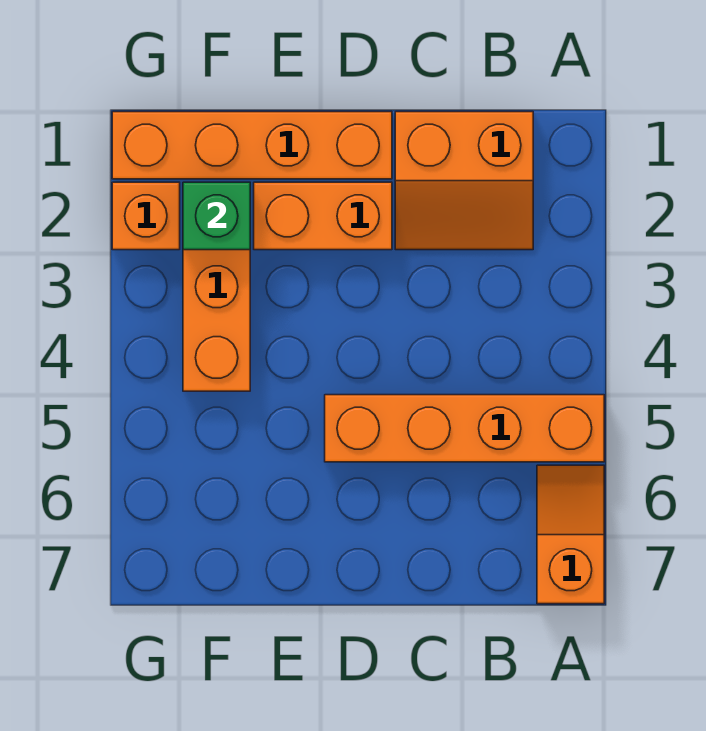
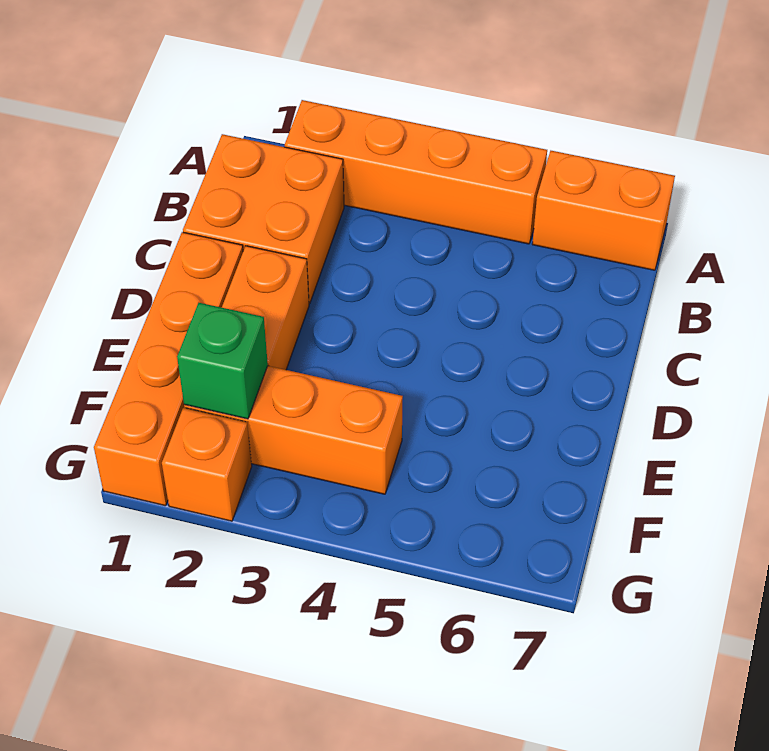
orange 1x4 brick [325,395,604,462] -> orange 1x4 brick turned to [285,100,547,244]
orange 1x2 slope [537,465,604,604] -> orange 1x2 brick [532,151,675,270]
orange 2x2 slope [395,112,533,250] -> orange 2x2 brick [183,134,344,304]

